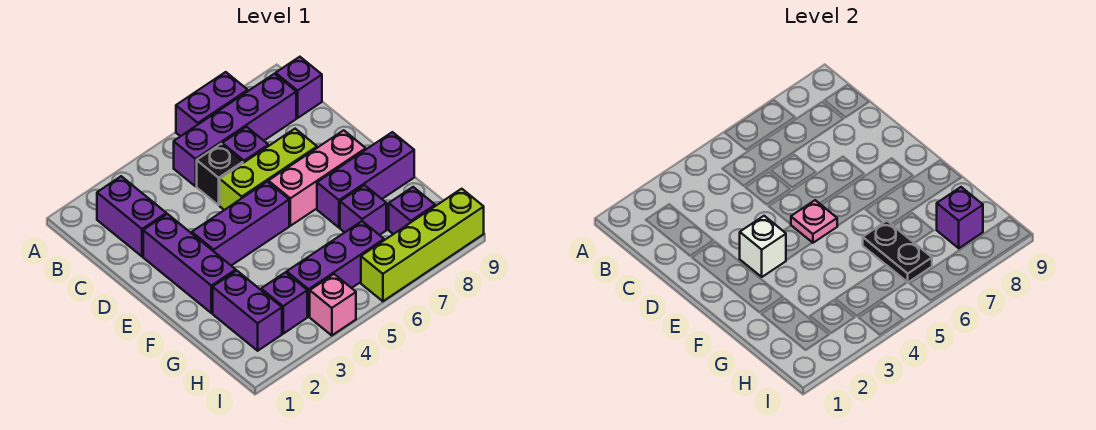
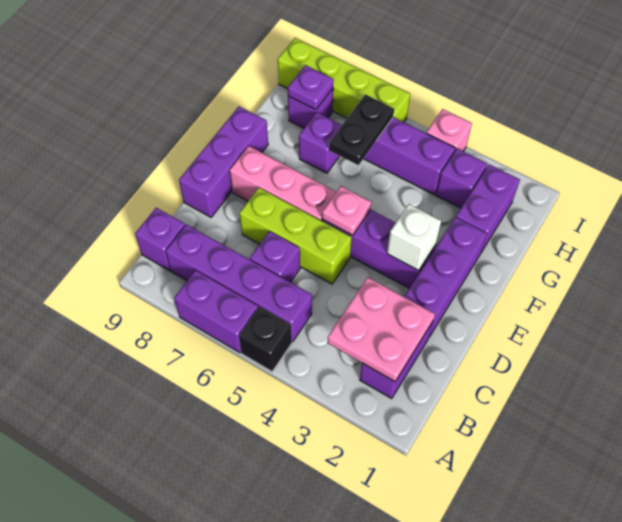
none -> pink 2x2 plate [327,277,435,381]
black 1x1 brick [197,144,243,205] -> black 1x1 brick moved to [239,307,292,371]
purple 1x3 brick [317,132,414,228] -> purple 1x3 brick turned to [179,107,268,217]
purple 1x1 brick [937,187,983,248] -> purple 1x1 plate [288,65,334,110]

